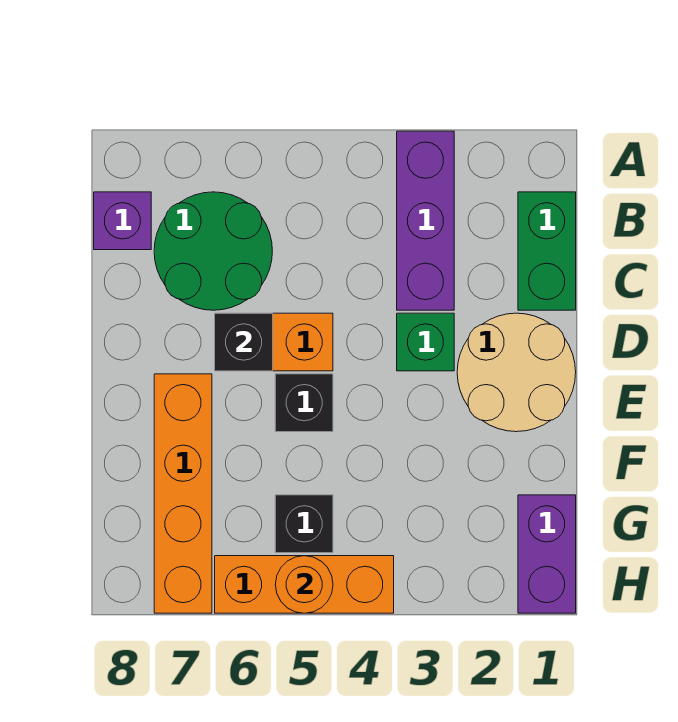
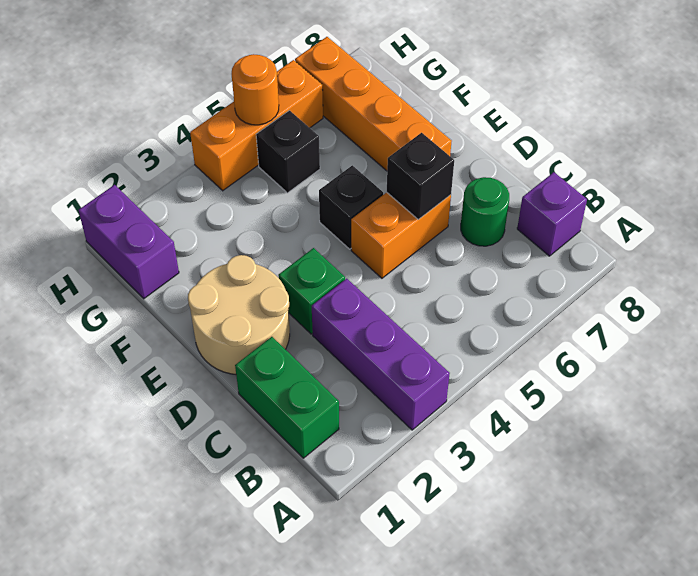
green 2x2 round brick [154,192,272,310] -> green 1x1 round brick [461,177,509,246]

